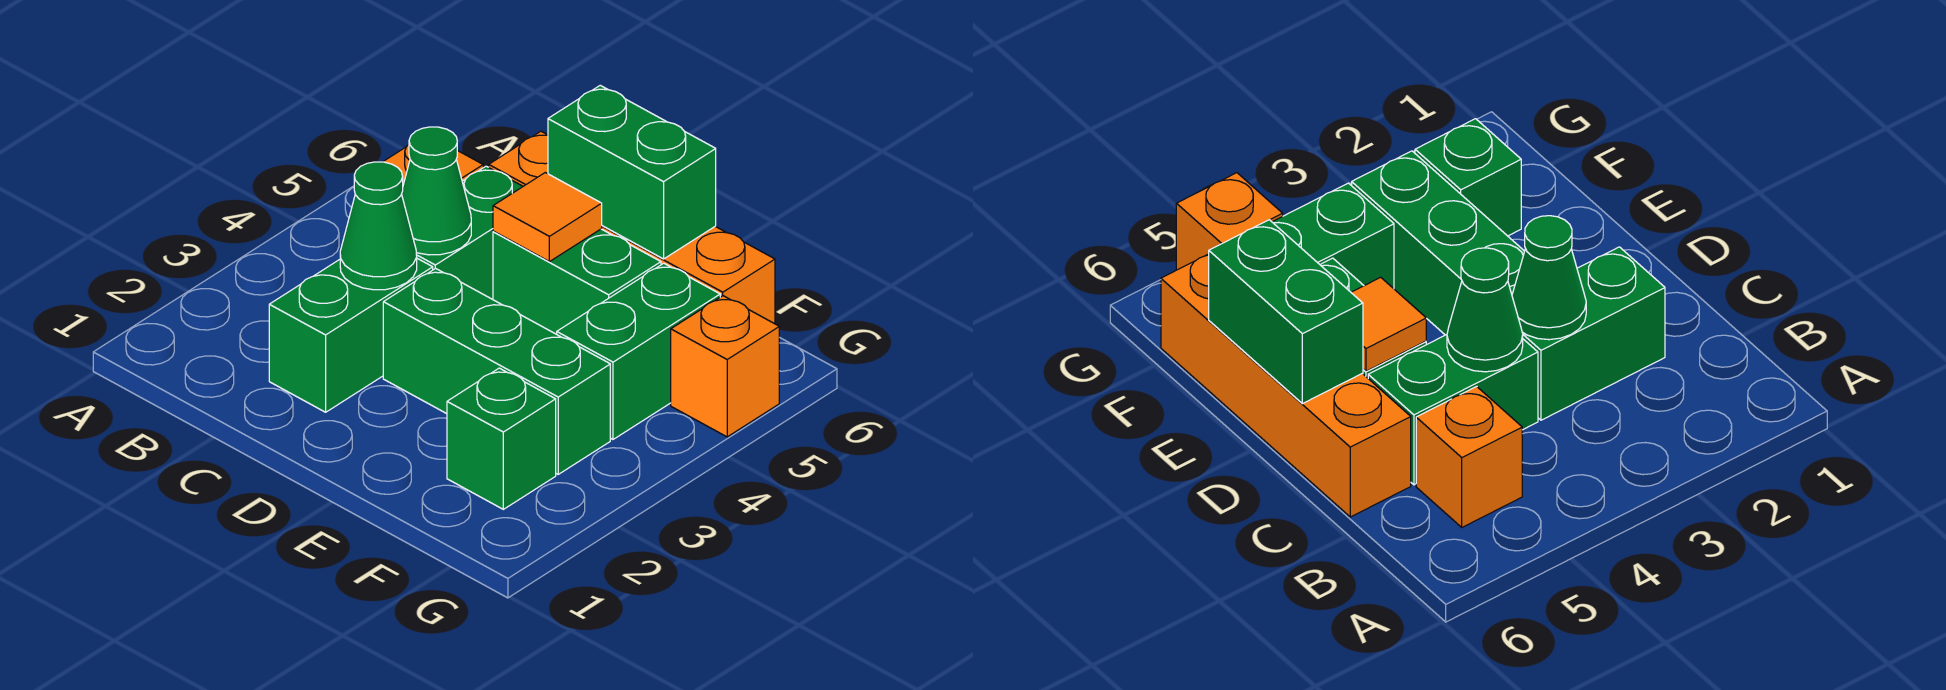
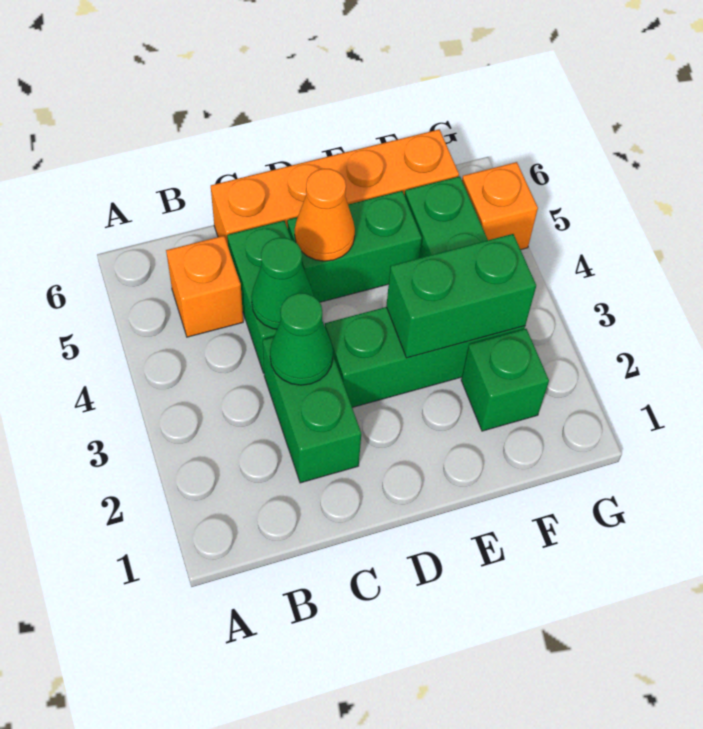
orange 1x1 tile [493,173,602,262] -> orange 1x1 cone [295,169,355,261]
green 1x2 brick [548,85,716,259] -> green 1x2 brick moved to [386,234,536,358]

